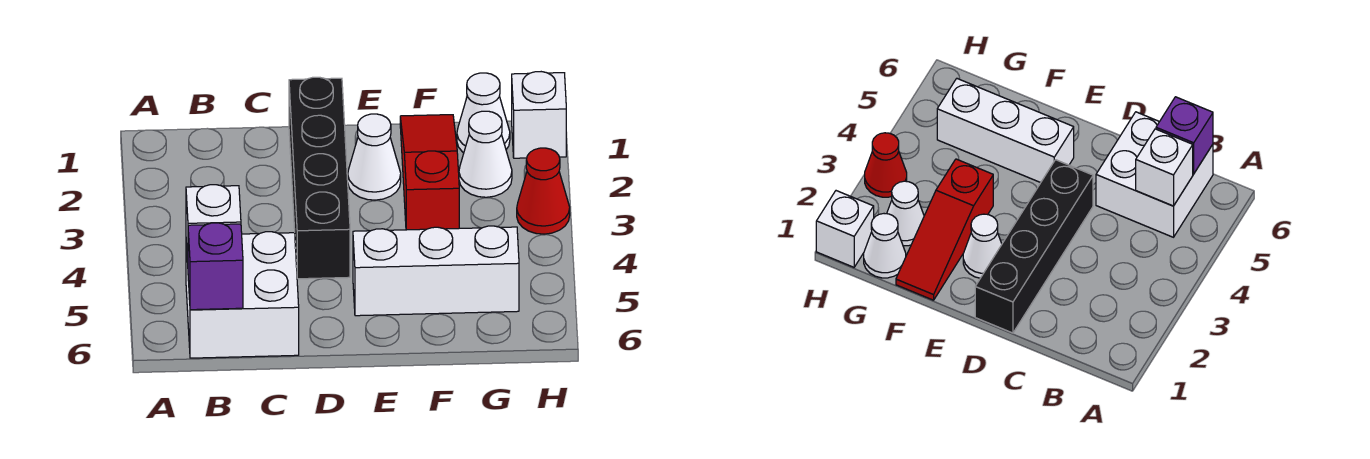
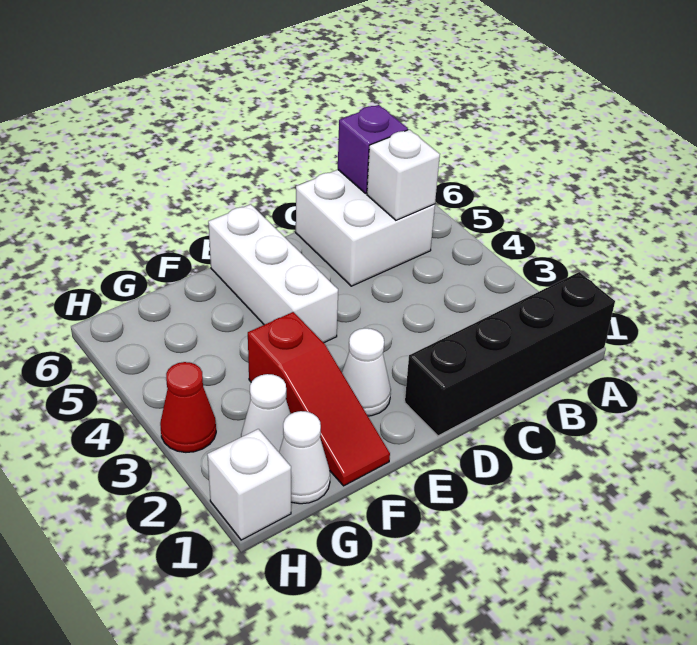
black 1x4 brick [289,77,350,279] -> black 1x4 brick turned to [405,272,615,436]
white 1x3 brick [353,226,519,316] -> white 1x3 brick turned to [208,204,338,343]

